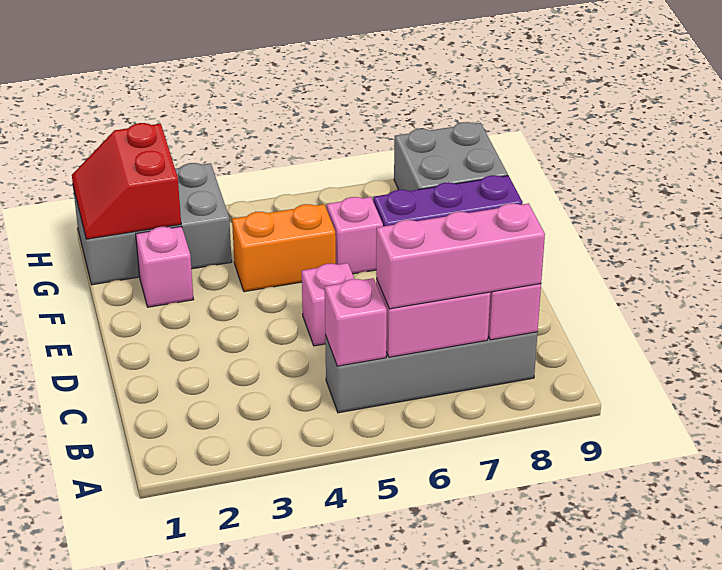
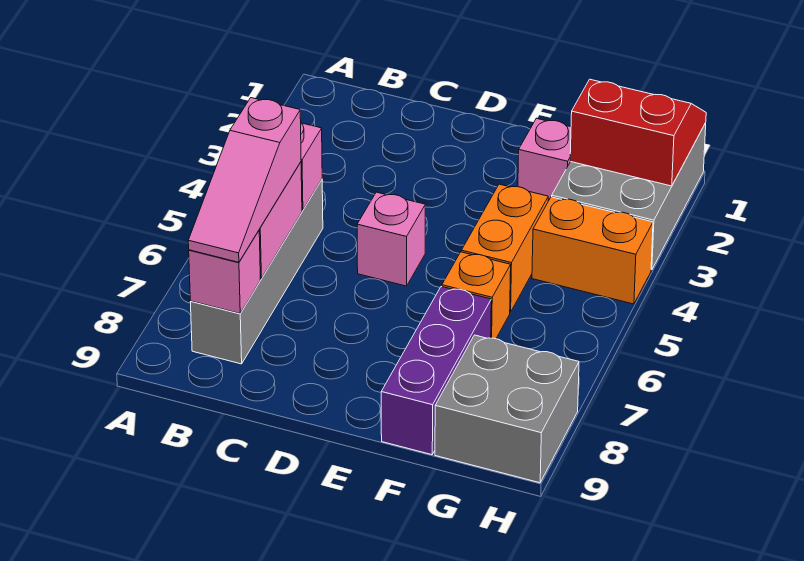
pink 1x3 brick [376,203,545,309] -> pink 1x3 slope [188,98,301,262]
pink 1x1 brick [327,197,383,274] -> orange 1x1 brick [442,252,511,339]
none -> orange 1x2 brick [532,197,653,304]

